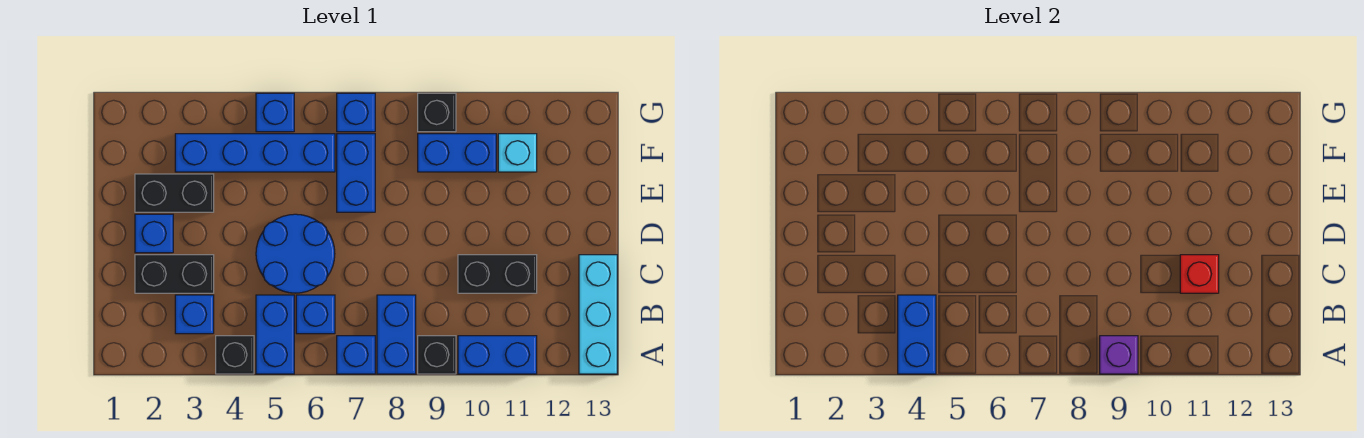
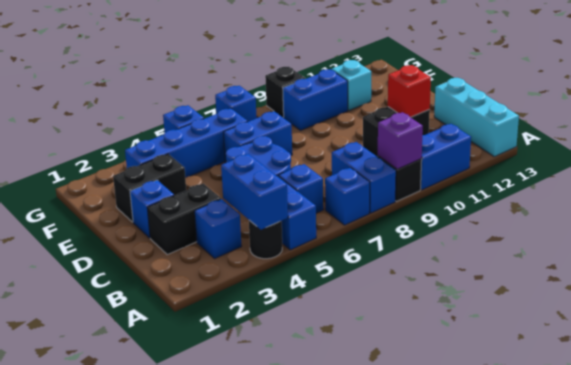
black 1x1 brick [216,336,254,374] -> black 1x1 round brick [249,220,282,259]
blue 1x2 brick [337,134,375,212] -> blue 1x2 brick turned to [224,111,292,163]

